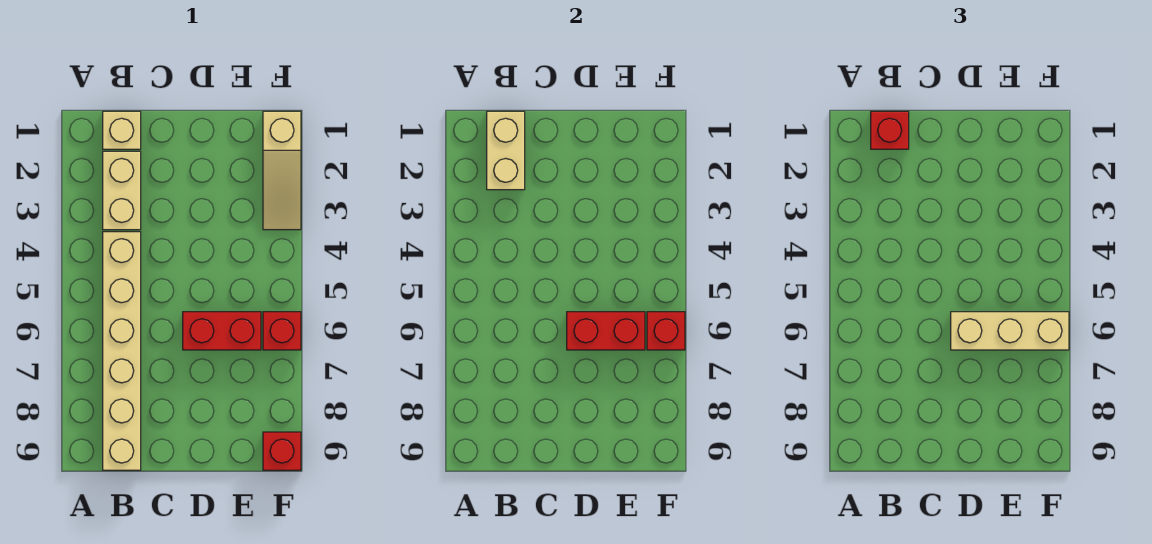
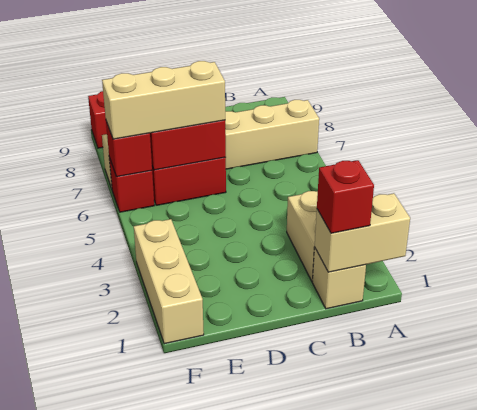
tan 1x2 brick [487,111,525,190] -> tan 1x2 brick turned to [315,193,410,272]
tan 1x6 brick [103,232,141,470] -> tan 1x6 brick turned to [102,100,319,188]
tan 1x3 slope [263,111,301,230] -> tan 1x3 brick [134,219,204,344]

